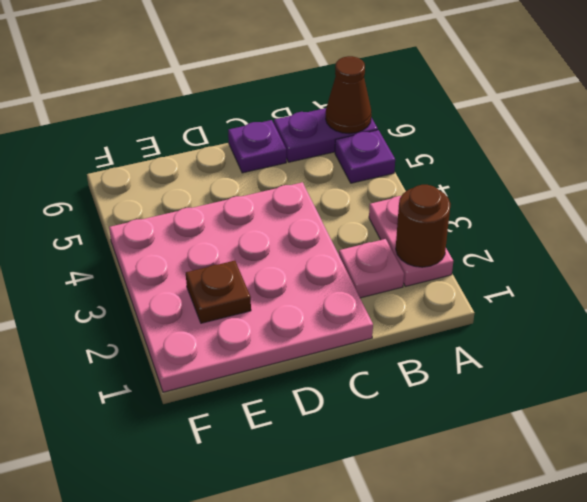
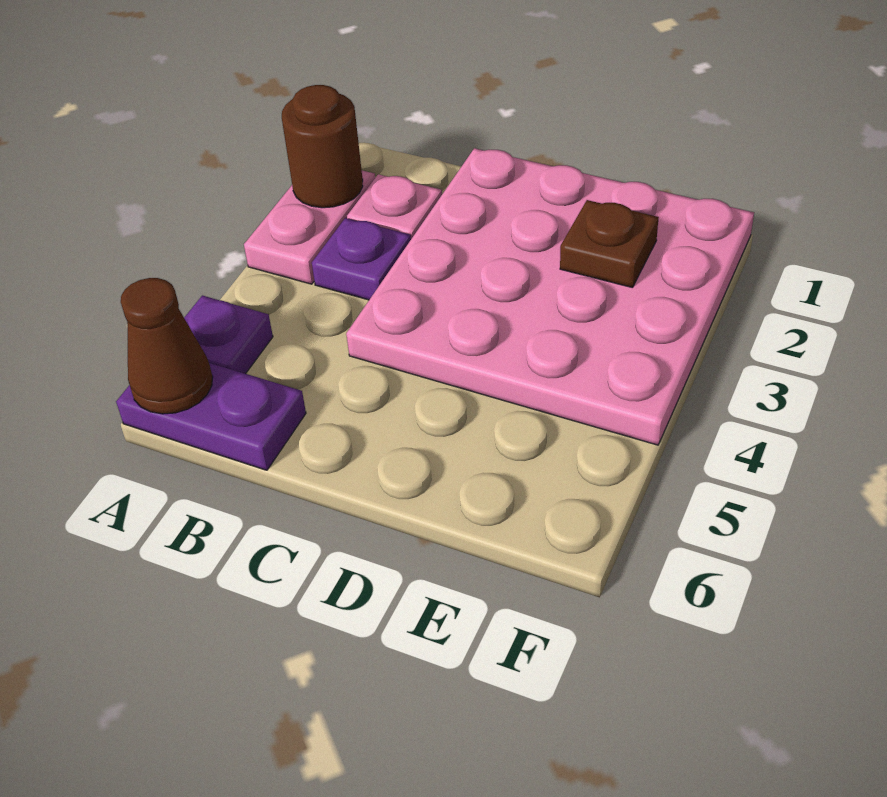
purple 1x1 plate [228,120,286,173] -> purple 1x1 plate moved to [312,218,411,300]

